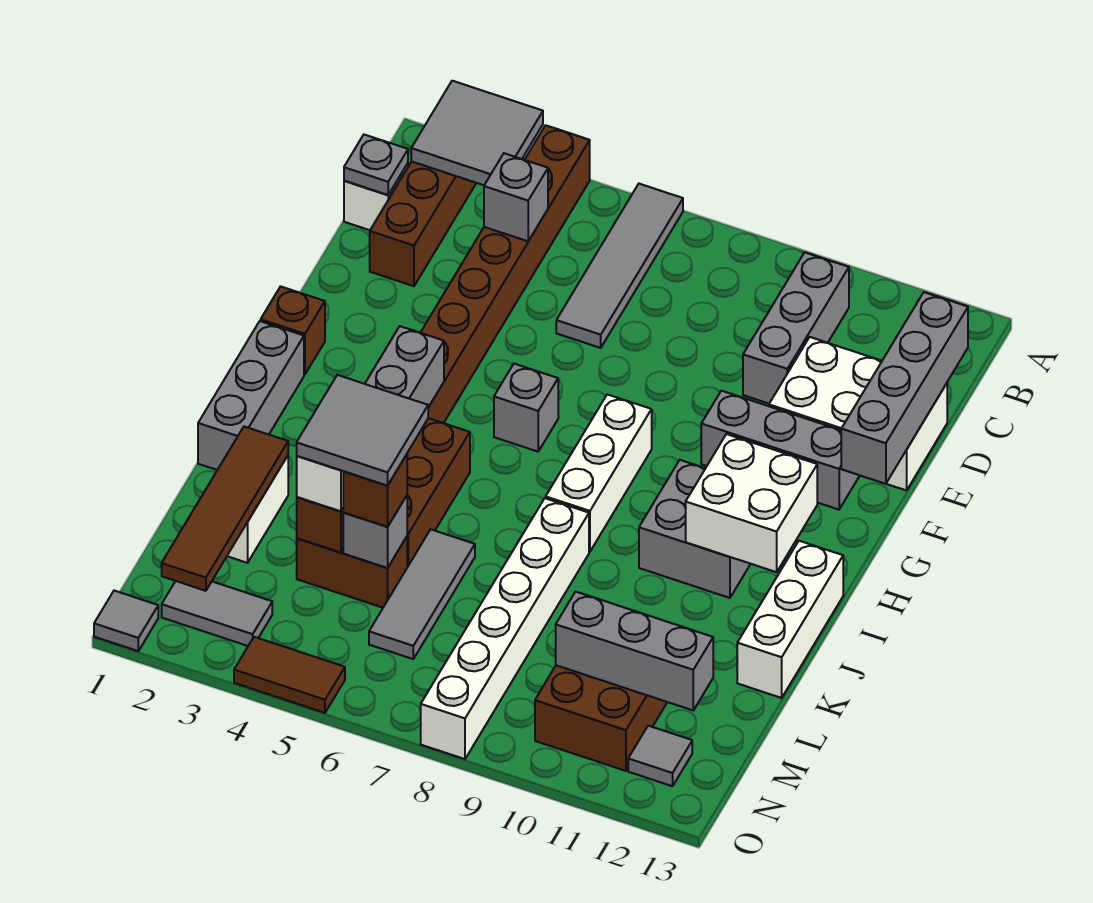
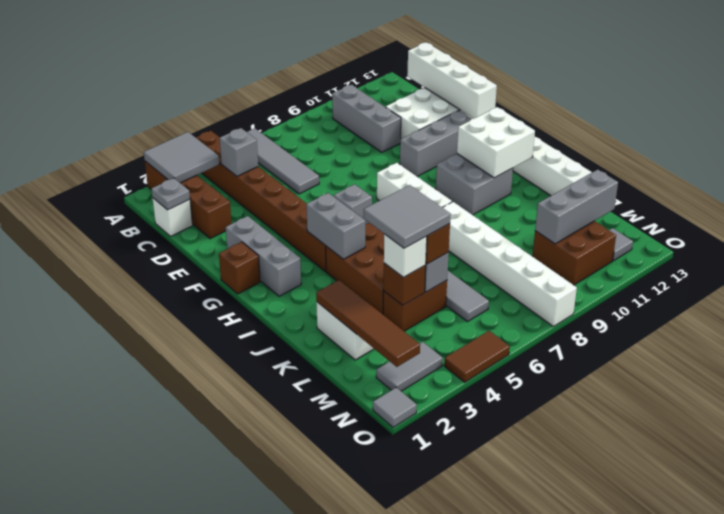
grey 1x4 brick [841,292,968,484] -> white 1x4 brick [407,43,497,119]
grey 1x3 brick [198,321,304,470] -> grey 1x3 brick moved to [226,216,301,296]

